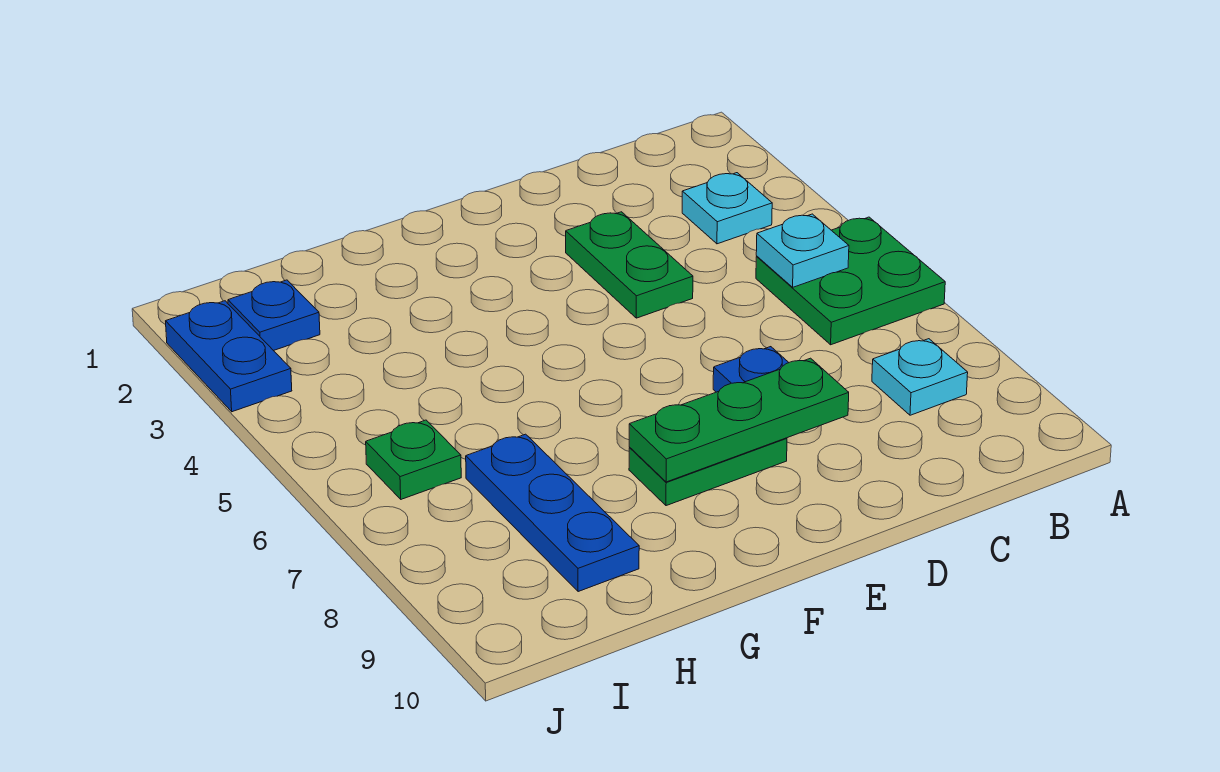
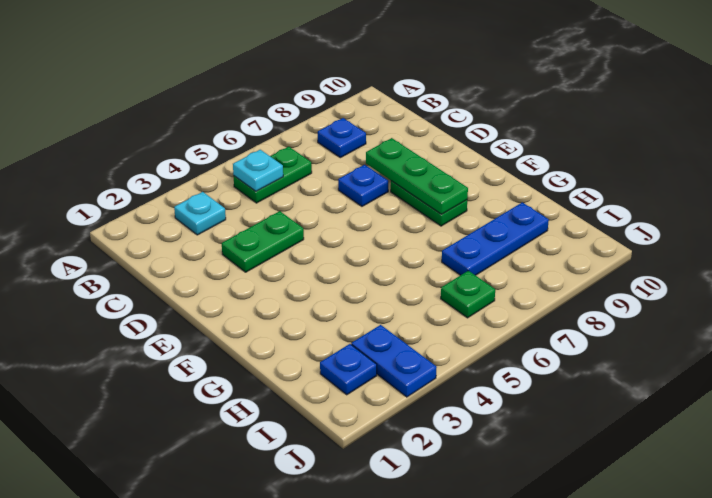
green 2x2 plate [756,217,945,345] -> green 1x2 plate [234,147,312,203]
cyan 1x1 plate [872,339,968,415] -> blue 1x1 plate [318,118,366,158]
blue 1x2 plate [166,301,292,412] -> blue 1x2 plate turned to [351,325,437,397]

